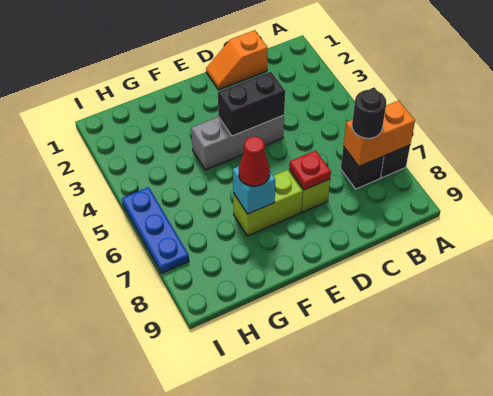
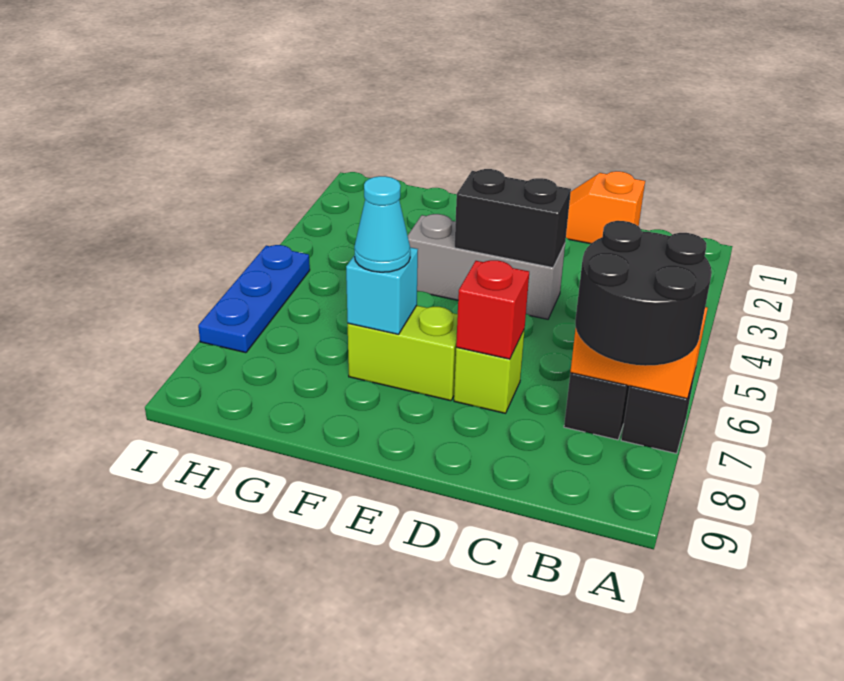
black 1x1 round brick [352,89,386,138] -> black 2x2 round brick [575,221,712,366]
red 1x1 plate [289,150,331,190] -> red 1x1 brick [456,260,529,359]
red 1x1 cone [238,136,270,186] -> cyan 1x1 cone [354,176,410,272]

